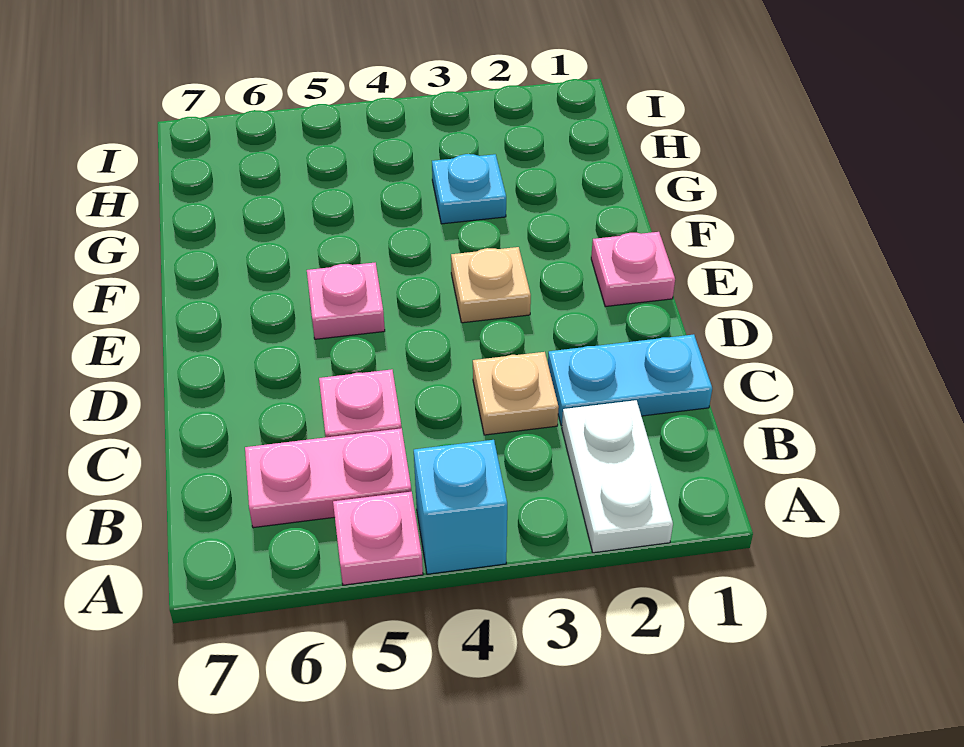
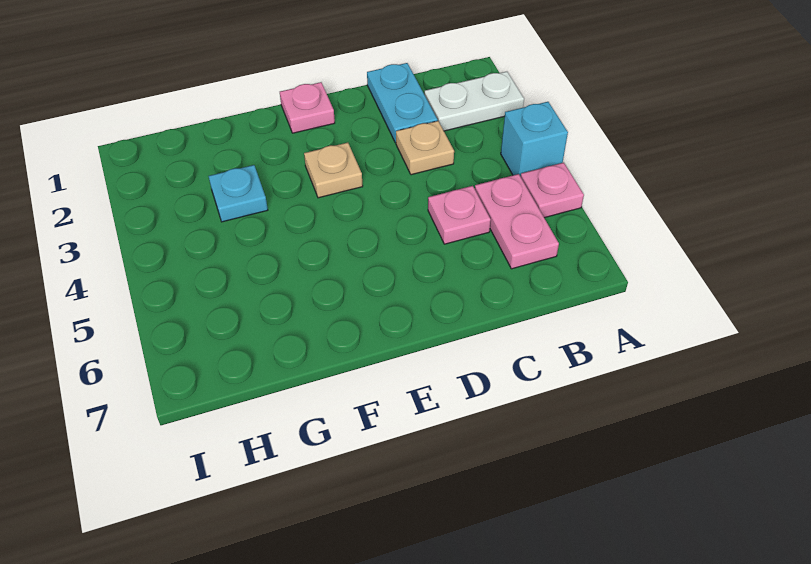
pink 1x1 plate [307,263,385,339] -> none

